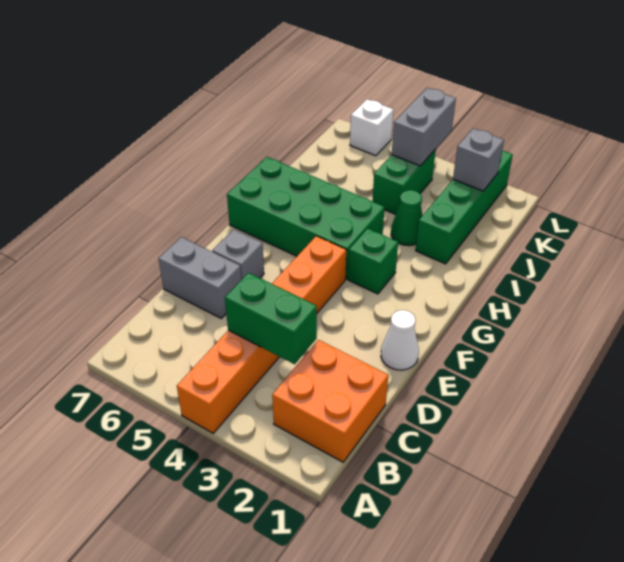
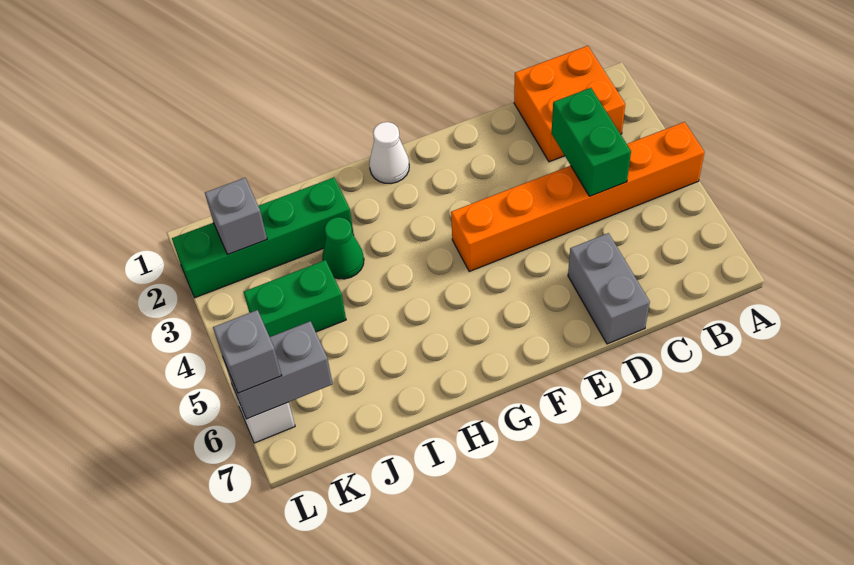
white 1x1 cone [381,310,419,370] -> white 1x1 cone moved to [369,122,409,184]
grey 1x1 brick [212,229,264,280] -> grey 1x1 brick moved to [213,310,282,393]
green 1x1 brick [348,228,398,294] -> none
green 2x4 brick [227,157,385,279] -> none
grey 1x2 brick [392,88,456,166] -> grey 1x2 brick moved to [224,321,333,419]

